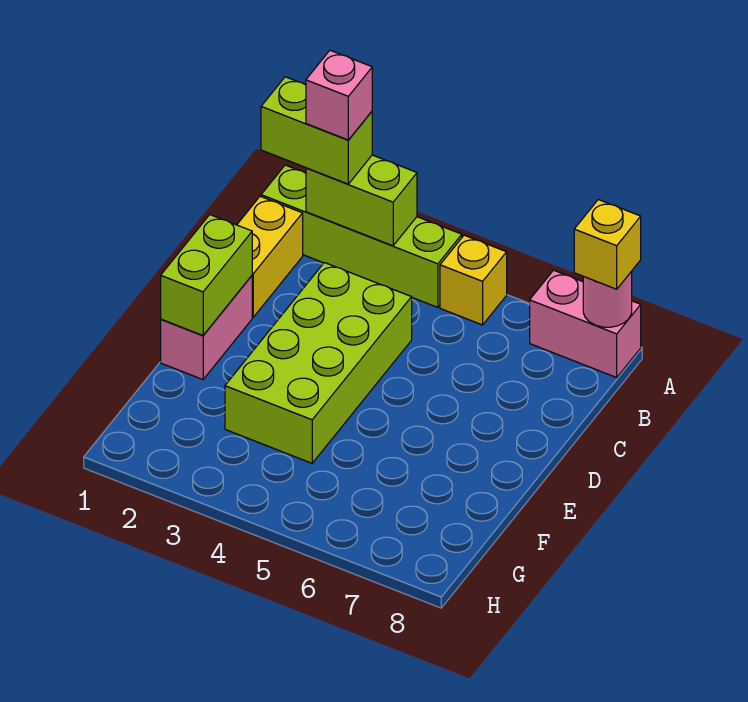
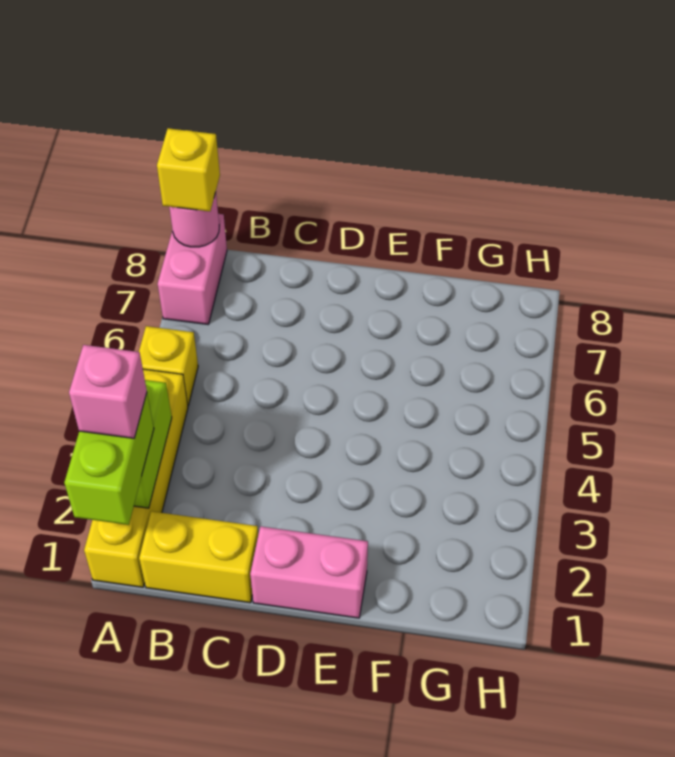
lime 1x4 brick [261,165,462,307] -> yellow 1x4 brick [84,369,188,587]
lime 2x4 brick [225,263,412,463] -> none
lime 1x2 brick [161,215,252,335] -> none

